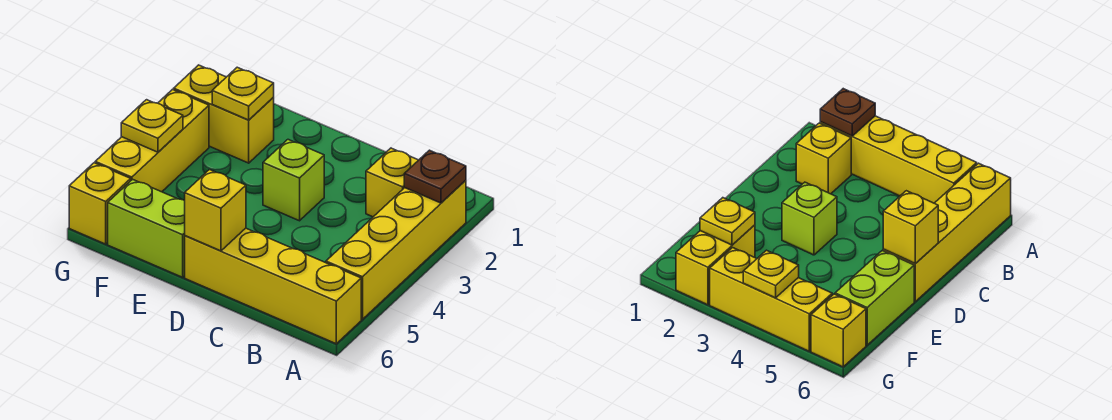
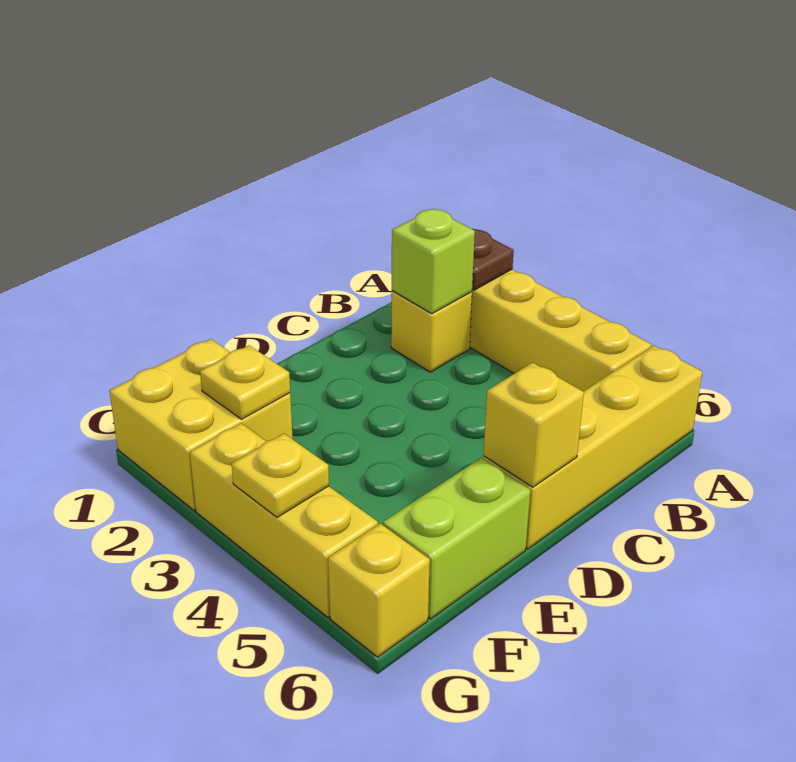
lime 1x1 brick [263,140,324,221] -> lime 1x1 brick moved to [392,209,475,314]
yellow 1x2 brick [174,65,274,163] -> yellow 2x2 brick [109,339,293,511]

